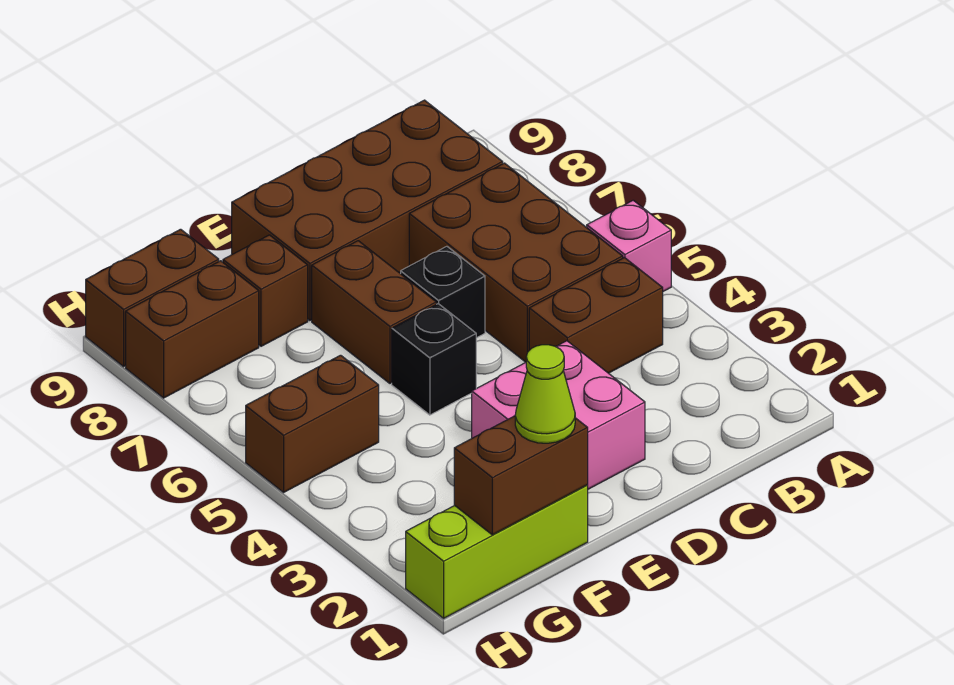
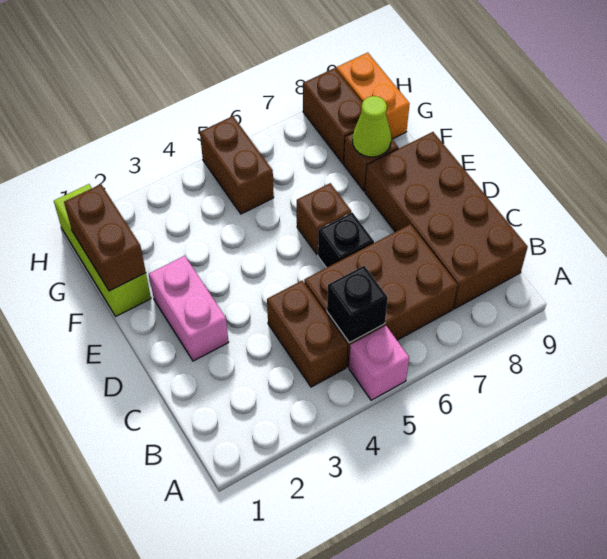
pink 2x2 brick [472,341,645,489] -> pink 1x2 brick [149,256,229,361]
black 1x1 brick [392,304,476,415] -> black 1x1 brick moved to [327,266,388,343]
brown 1x2 brick [312,241,436,383] -> brown 1x1 brick [297,183,351,255]
lime 1x1 cone [515,345,575,443] -> lime 1x1 cone moved to [352,96,391,157]
brown 1x2 brick [86,229,219,366] -> orange 1x2 brick [336,52,410,139]

